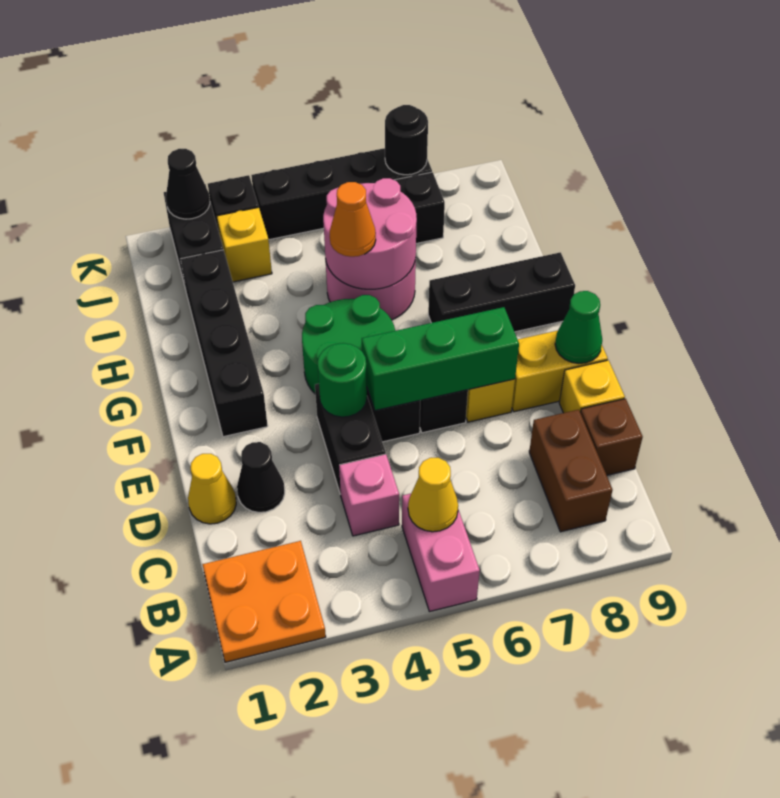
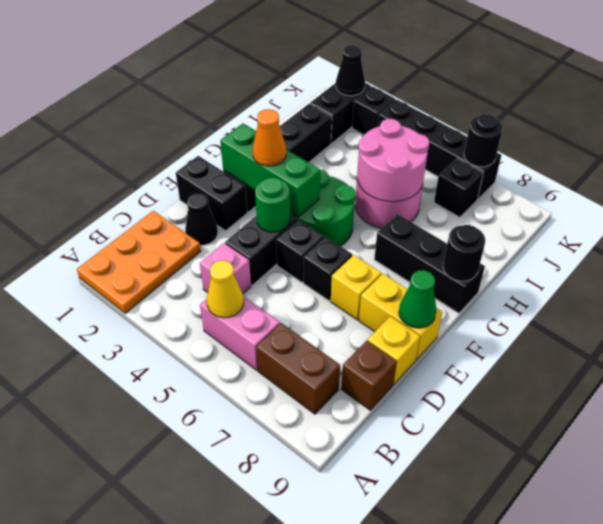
orange 2x2 plate [202,541,326,662] -> orange 2x3 plate [77,211,201,313]
pink 1x2 brick [402,494,480,612] -> pink 1x2 brick turned to [200,296,280,370]
brown 1x2 brick [529,410,613,532] -> brown 1x2 brick turned to [256,323,340,414]
yellow 1x1 cone [188,454,236,524] -> none
none -> black 1x2 brick [176,156,247,231]
green 1x3 brick [362,307,519,411] -> green 1x3 brick moved to [220,123,320,217]
none -> black 1x1 round brick [443,225,485,281]
orange 1x1 cone [330,182,376,257] -> orange 1x1 cone moved to [253,109,286,166]
yellow 1x1 brick [217,207,272,282] -> none

